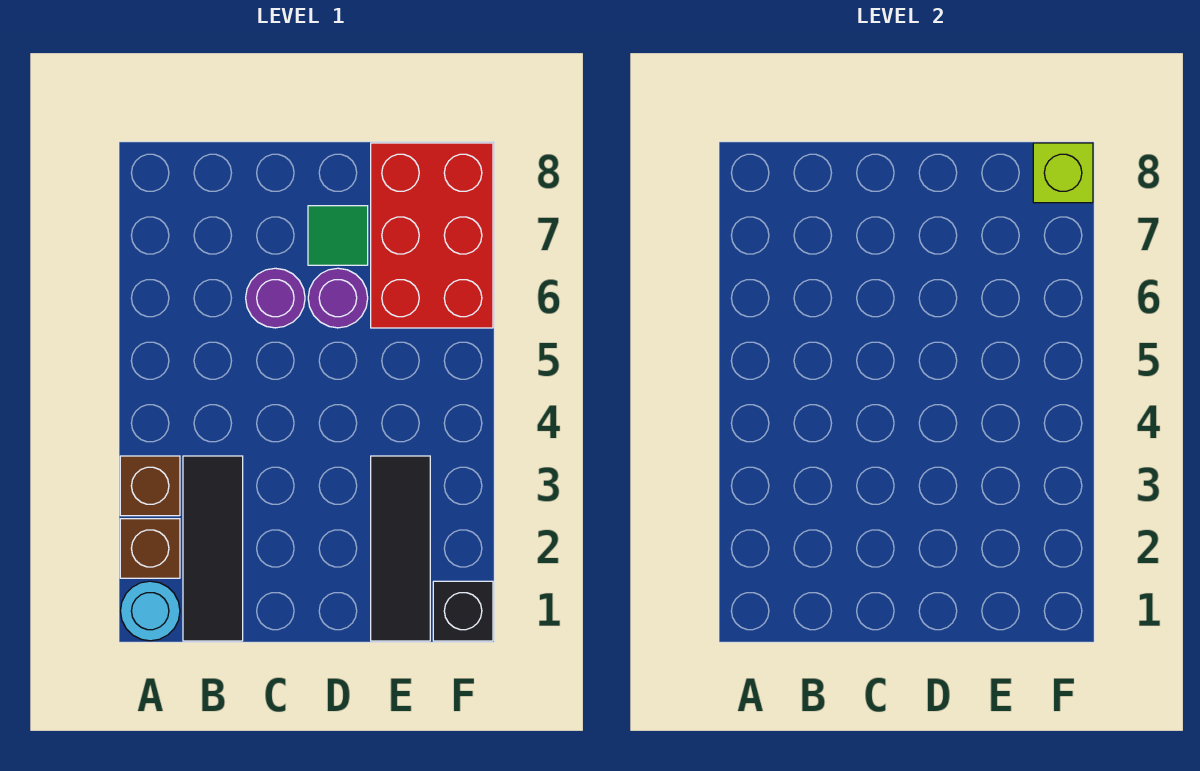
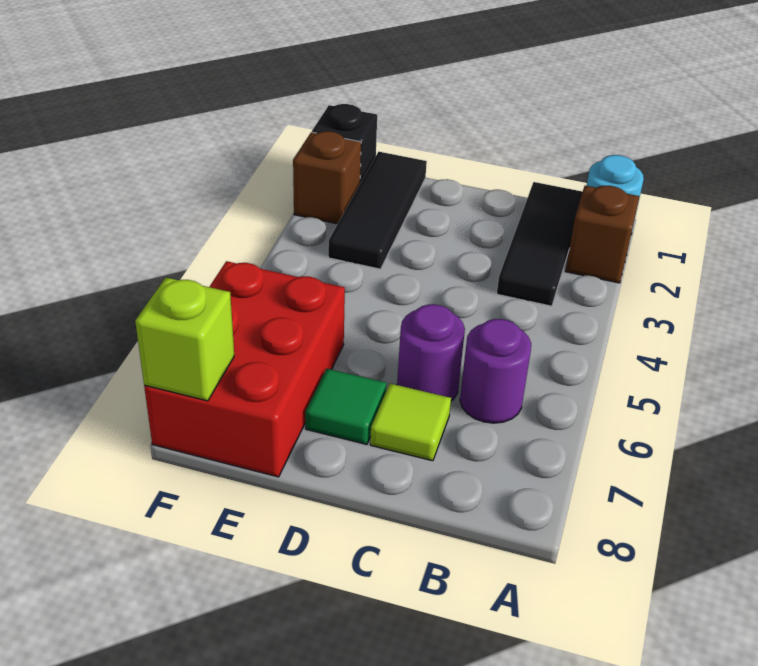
brown 1x1 brick [120,456,180,516] -> brown 1x1 brick moved to [293,131,361,224]
none -> lime 1x1 tile [370,384,451,461]
purple 1x1 round brick [308,268,368,328] -> purple 1x1 round brick moved to [460,319,531,423]

